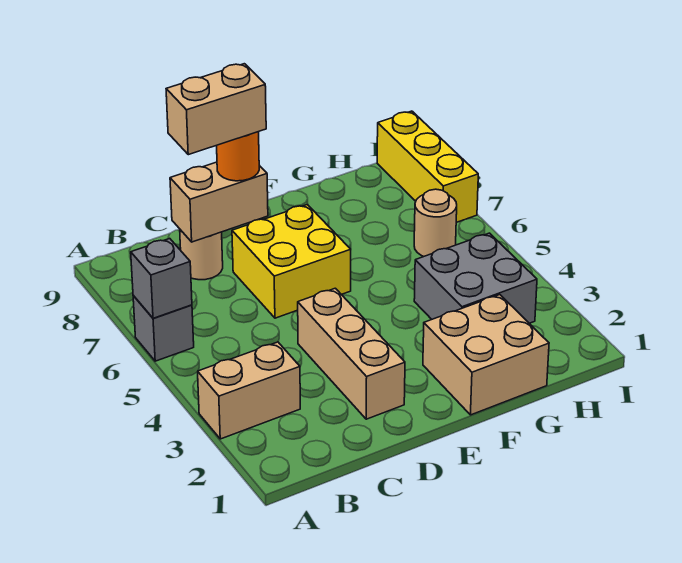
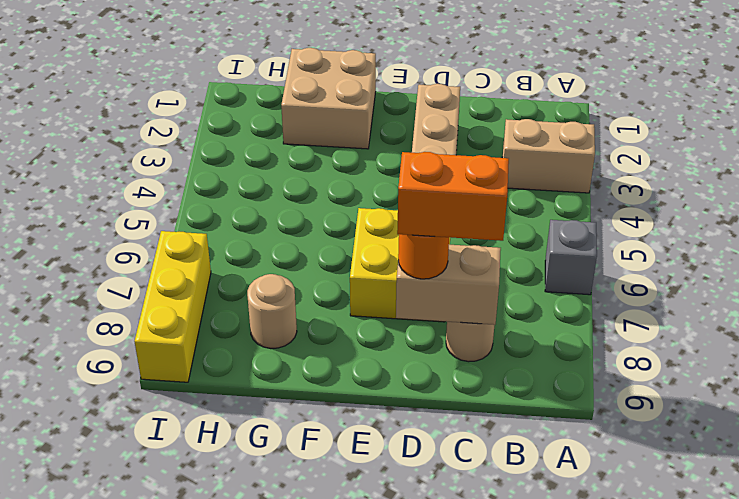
grey 1x1 brick [131,239,192,318] -> none
tan 1x2 brick [166,64,266,155] -> orange 1x2 brick [397,152,509,241]
grey 2x2 brick [414,233,537,323] -> none
tan 1x1 round brick [414,189,457,257] -> tan 1x1 round brick moved to [247,274,297,348]

